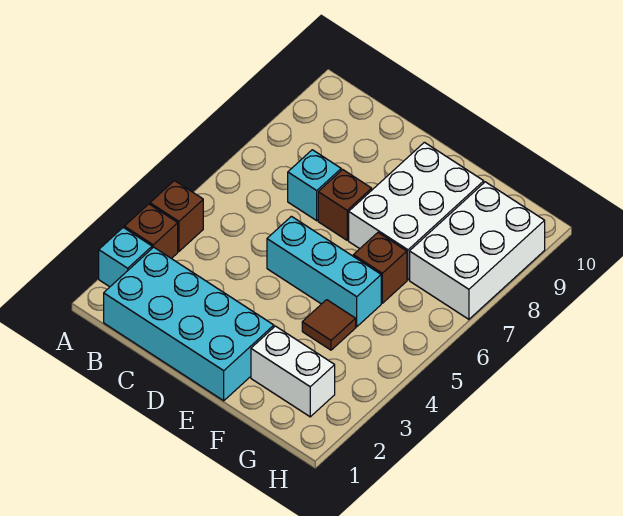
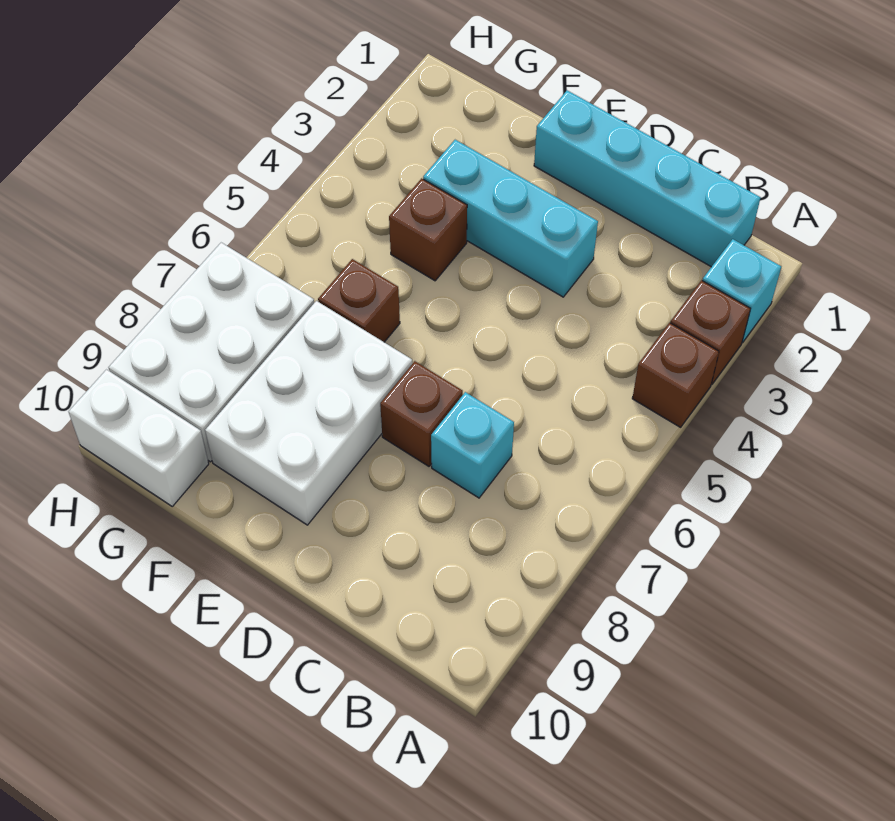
cyan 2x4 brick [104,247,274,401] -> cyan 1x4 brick [534,91,761,267]
cyan 1x3 brick [267,216,381,327] -> cyan 1x3 brick moved to [423,140,598,297]
white 1x2 brick [251,326,335,417] -> white 1x2 brick moved to [68,370,209,506]
brown 1x1 tile [302,300,356,350] -> brown 1x1 brick [389,178,467,281]

